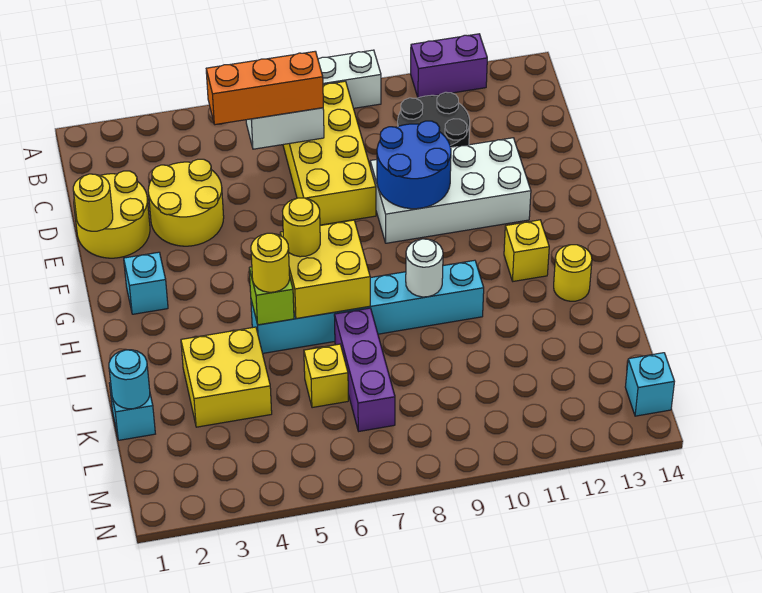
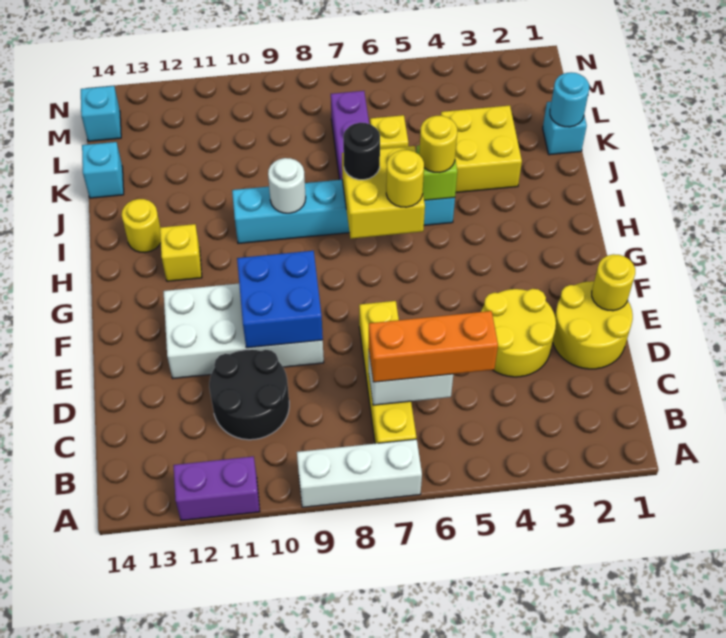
yellow 2x4 brick [283,81,376,225] -> yellow 1x4 brick [359,301,417,444]
blue 2x2 round brick [377,121,451,209] -> blue 2x2 brick [237,251,323,348]
cyan 1x1 brick [124,252,168,314] -> cyan 1x1 brick moved to [82,142,124,198]
none -> black 1x1 round brick [343,123,380,180]

